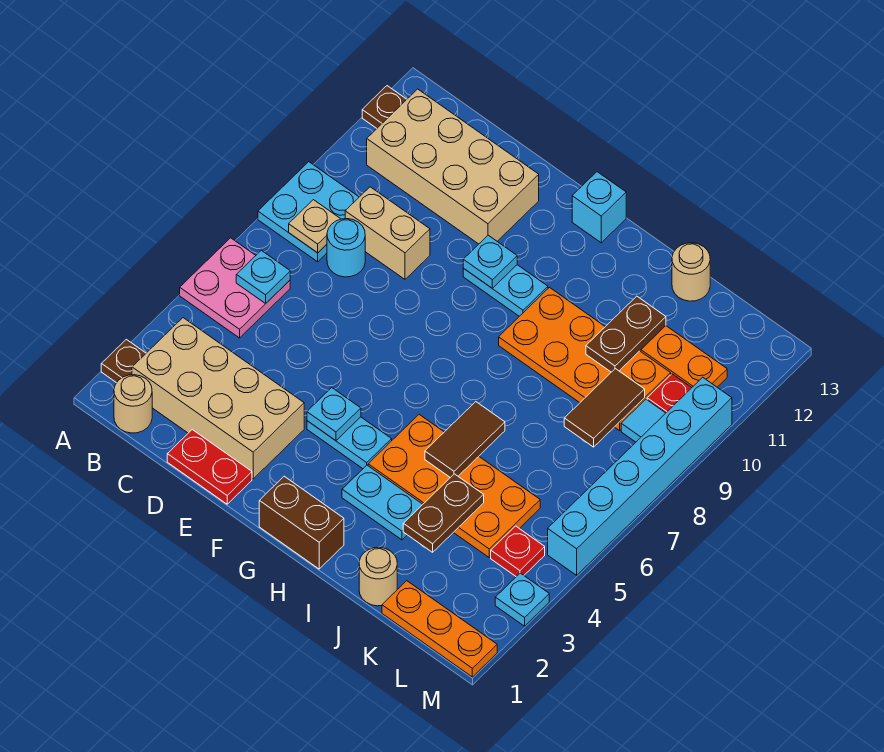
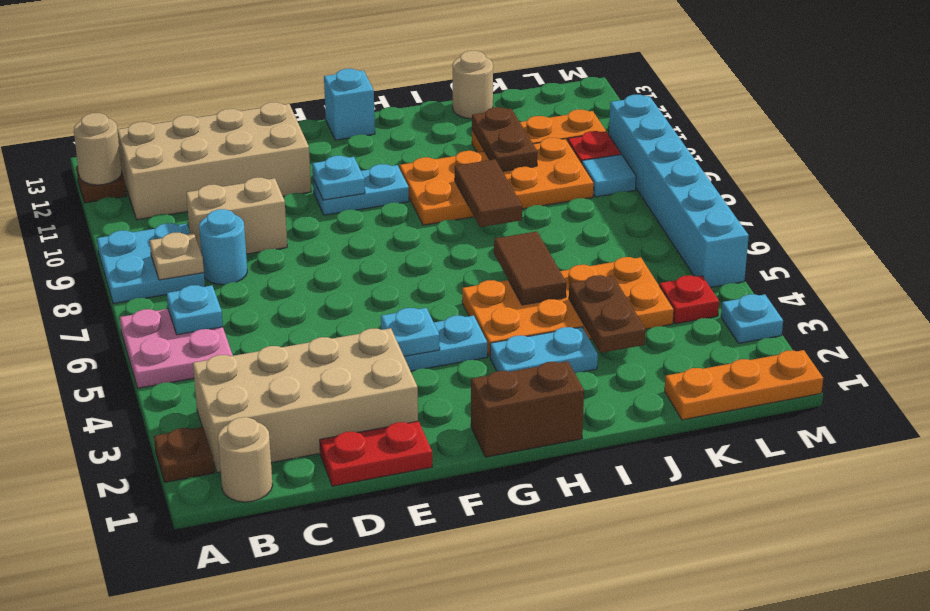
tan 1x1 round brick [359,547,397,606] -> tan 1x1 round brick moved to [74,113,122,185]
brown 1x2 tile [564,369,645,447] -> brown 1x2 tile moved to [455,159,522,227]

